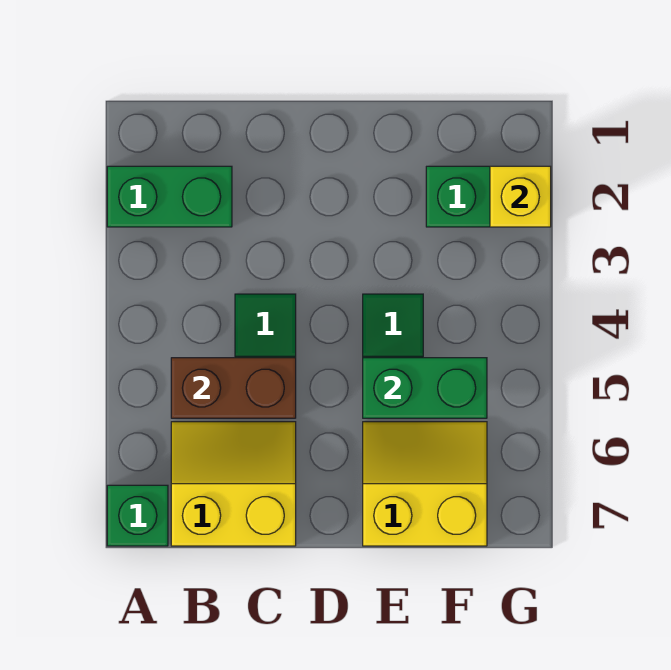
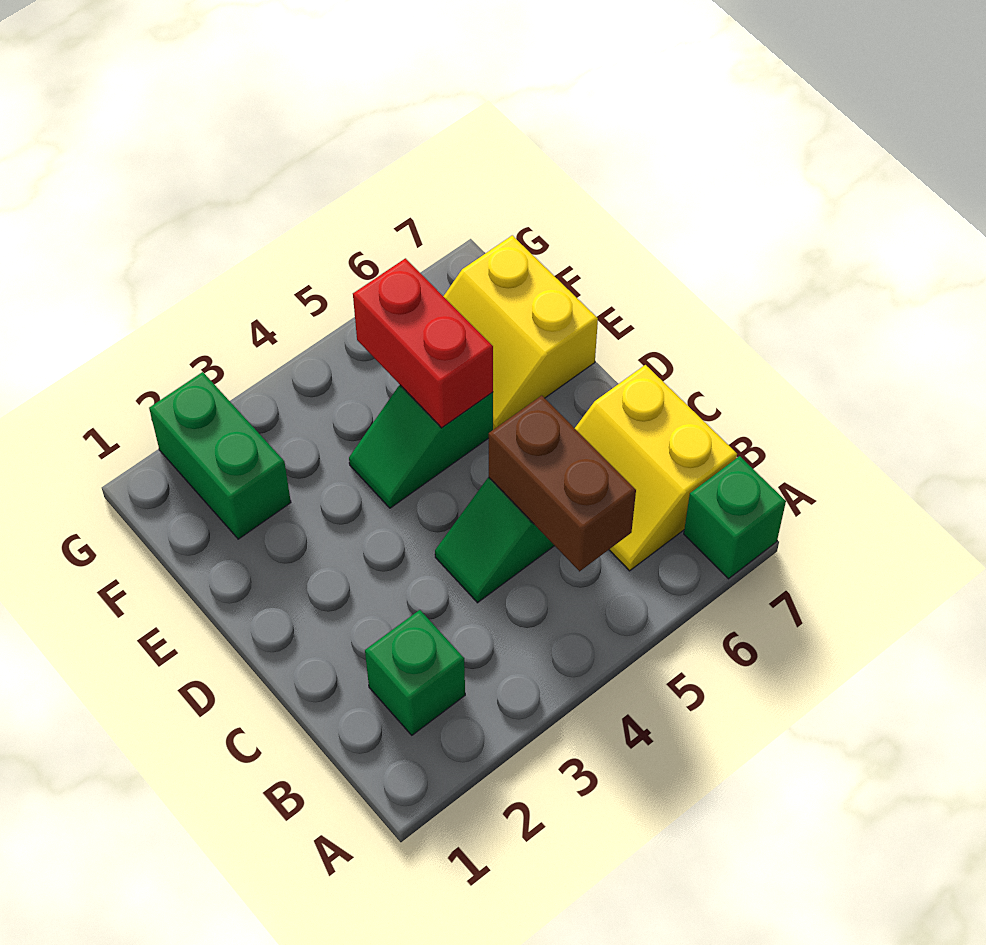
green 1x2 brick [107,166,232,227] -> green 1x1 brick [365,610,465,735]
green 1x2 brick [363,358,487,418] -> red 1x2 brick [353,258,493,428]
yellow 1x1 brick [490,166,551,227] -> none

